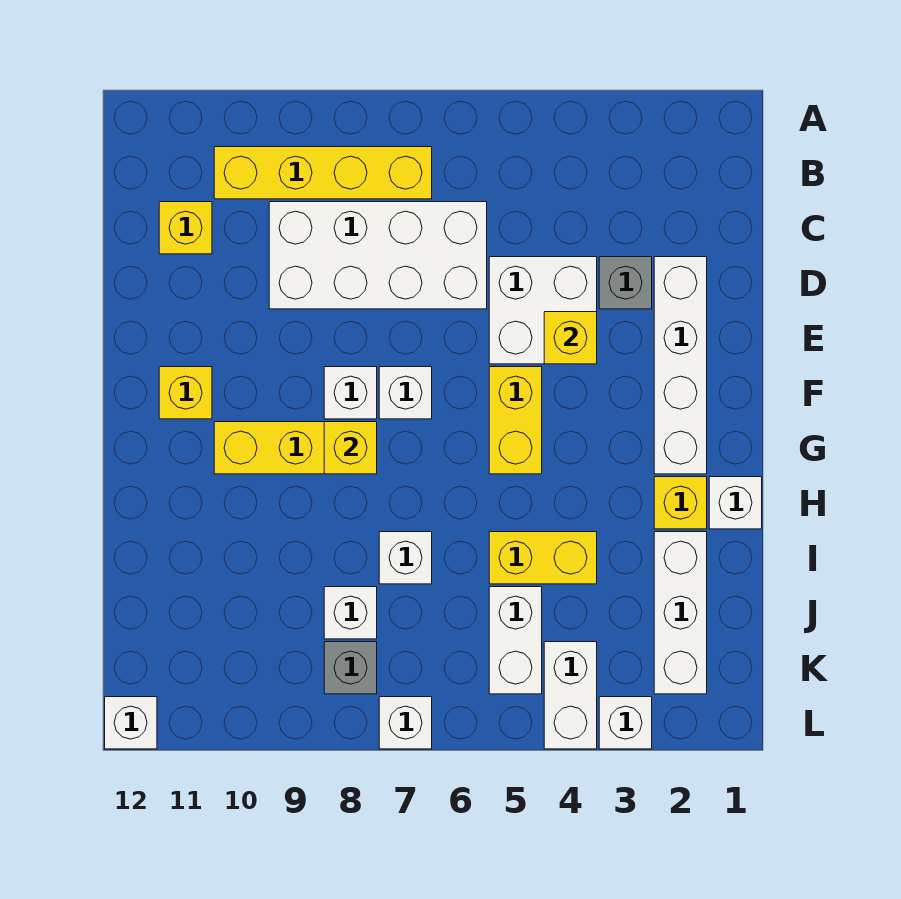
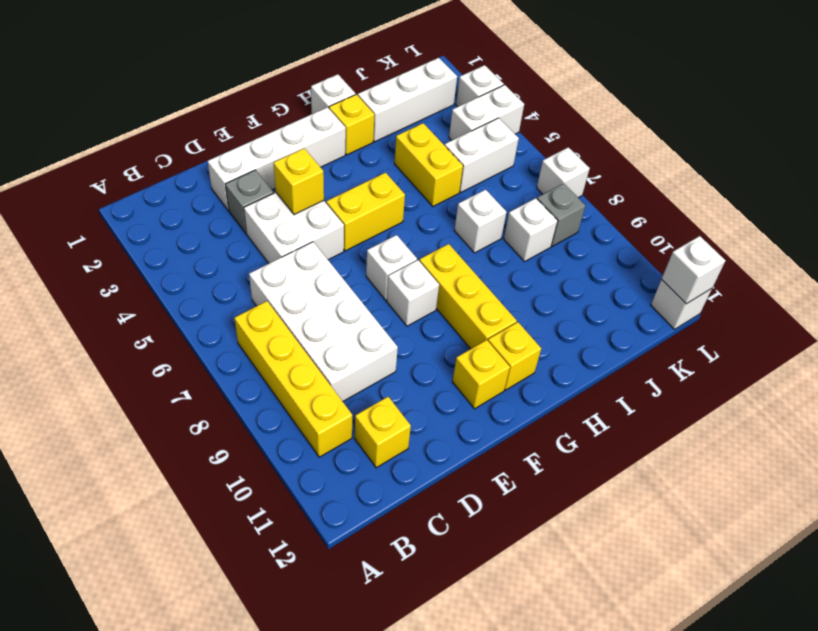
yellow 1x1 brick [324,422,377,474] -> yellow 1x1 brick moved to [488,322,541,390]
none -> white 1x1 brick [661,236,726,304]

